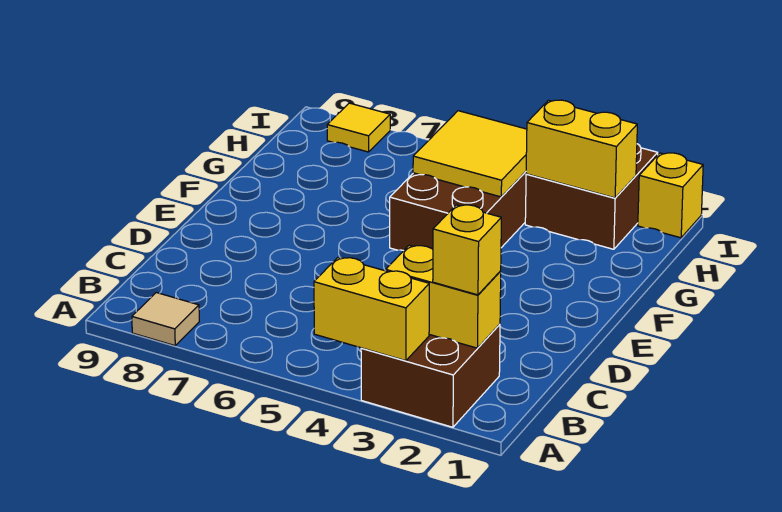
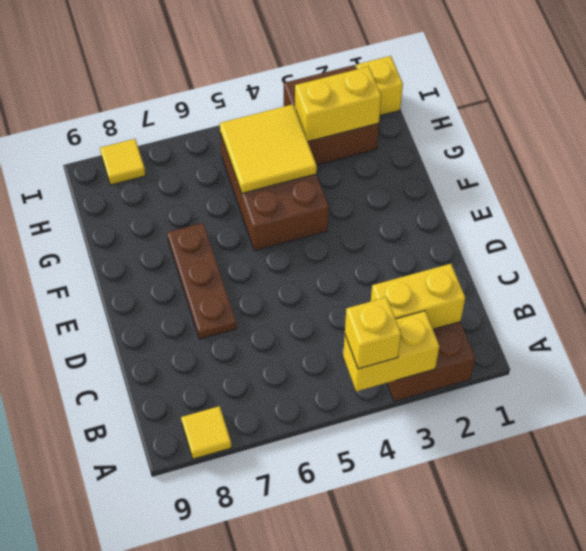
tan 1x1 tile [132,293,199,346] -> yellow 1x1 tile [181,406,232,459]
yellow 1x1 brick [433,205,501,295] -> yellow 1x1 brick moved to [345,297,401,369]
none -> brown 1x3 plate [167,223,237,339]

